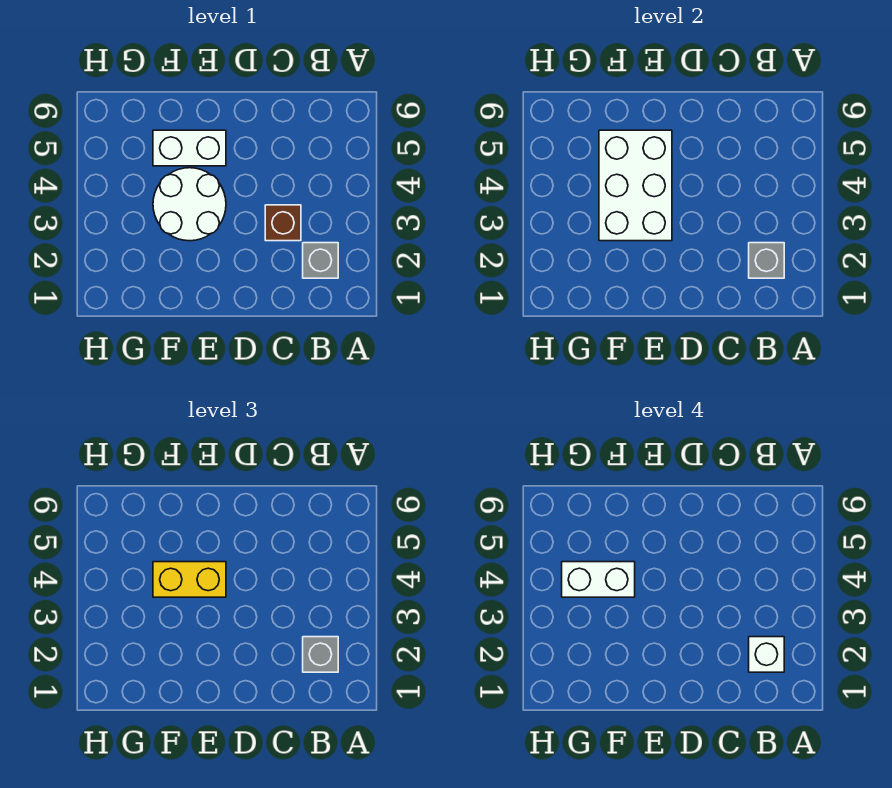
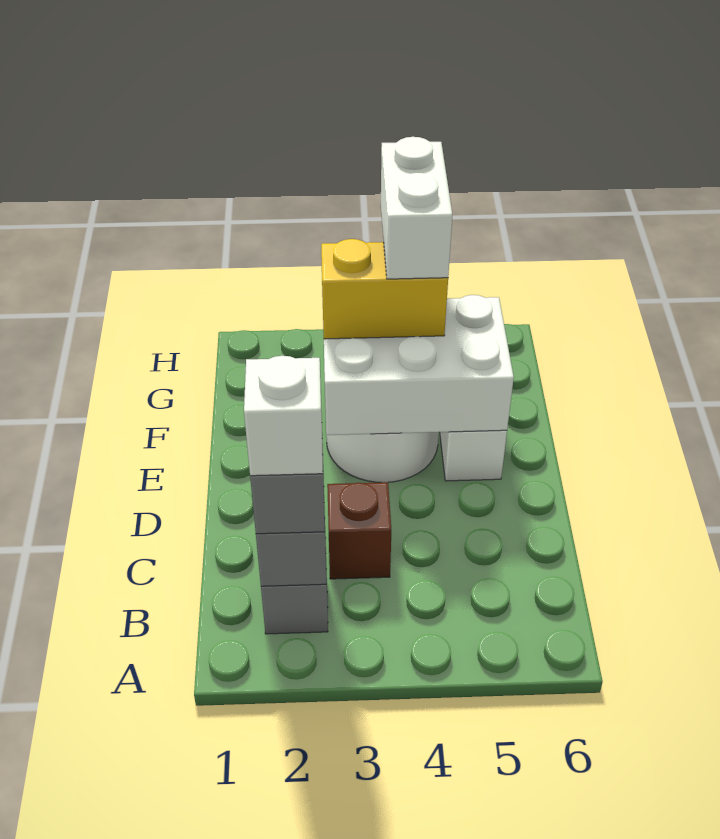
yellow 1x2 brick [153,562,226,597] -> yellow 1x2 brick turned to [321,239,448,339]

